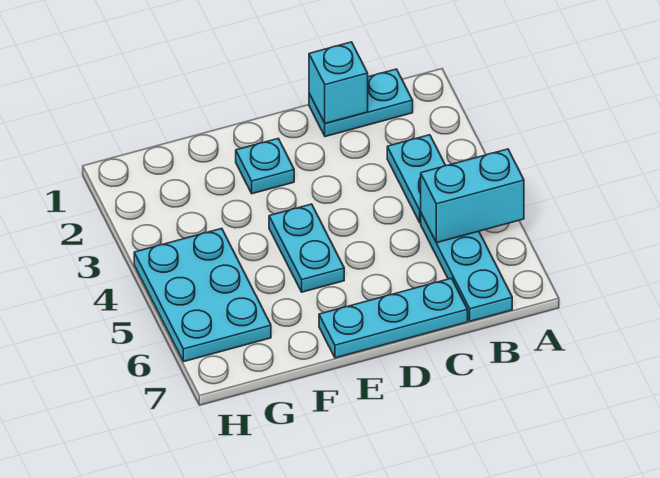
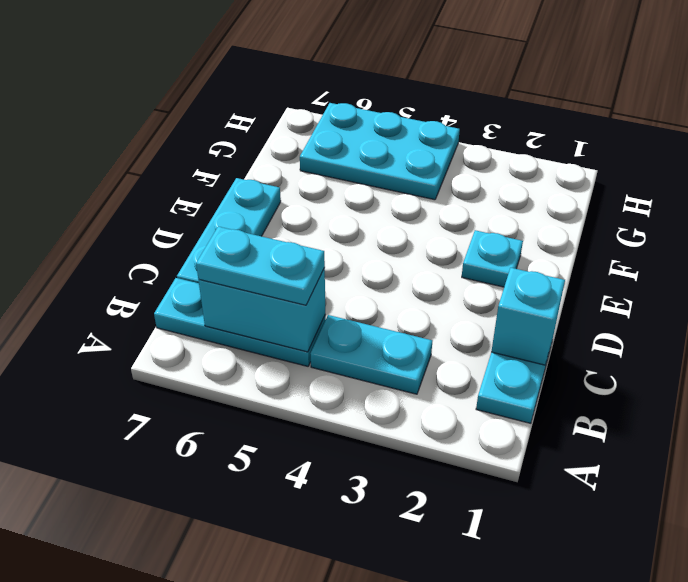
cyan 1x2 brick [421,149,524,243] -> cyan 1x2 brick turned to [199,268,325,352]
cyan 1x2 plate [269,204,344,292] -> cyan 1x2 plate moved to [196,227,325,305]

